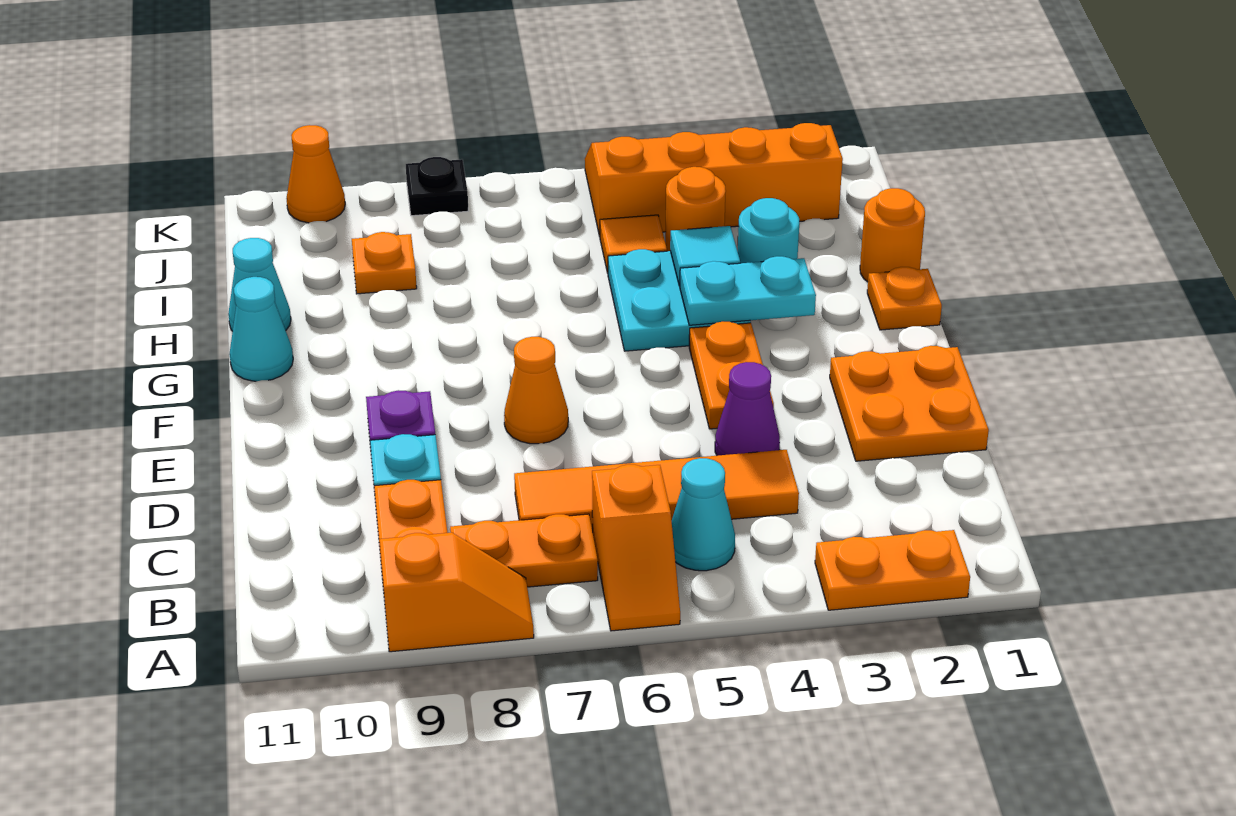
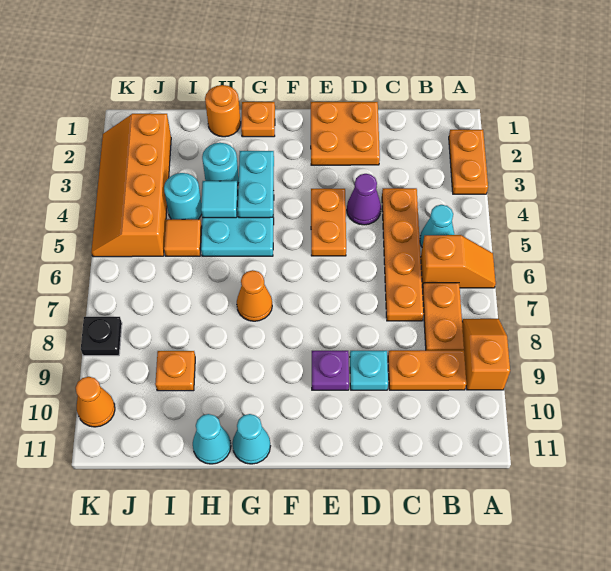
orange 1x4 tile [514,450,799,532] -> orange 1x4 plate [382,188,424,321]
orange 1x2 plate [689,322,774,429] -> orange 1x2 plate turned to [311,189,346,256]
orange 1x1 cone [504,337,568,444] -> orange 1x1 cone moved to [237,270,272,321]
orange 1x1 round brick [665,167,726,251] -> cyan 1x1 round brick [164,173,202,219]

